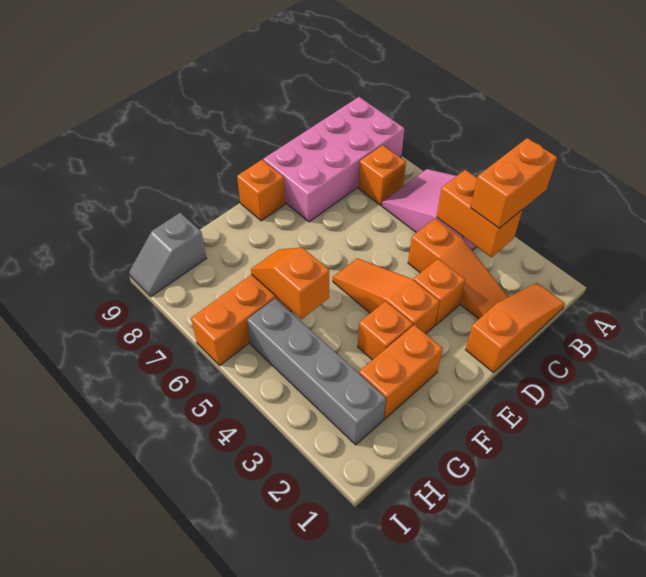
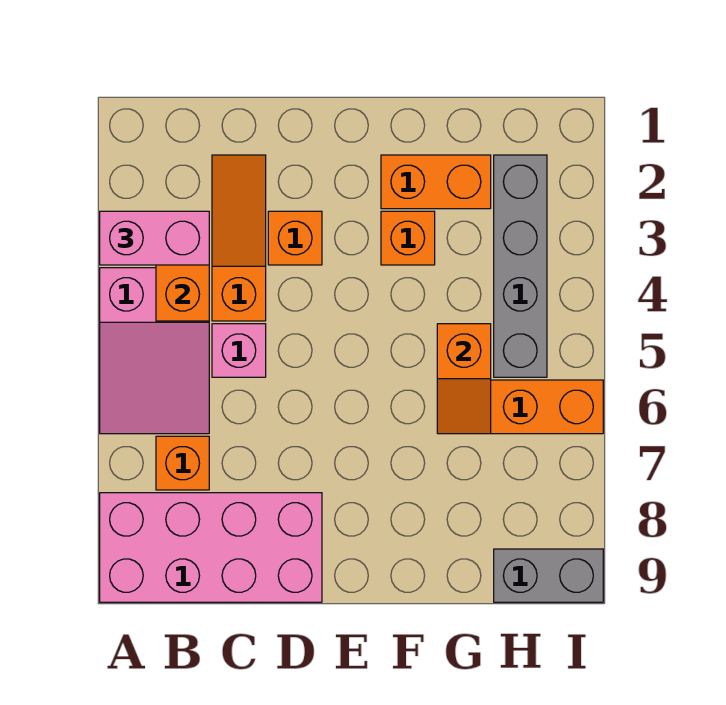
orange 1x2 brick [471,138,557,228] -> pink 1x2 brick [100,211,209,265]
orange 1x3 slope [465,283,565,373] -> none
none -> pink 1x1 brick [212,324,266,377]
orange 1x3 slope [333,258,439,334] -> none
orange 1x1 brick [237,160,285,221] -> none
grey 1x2 slope [129,213,206,297] -> grey 1x2 brick [494,549,603,602]

